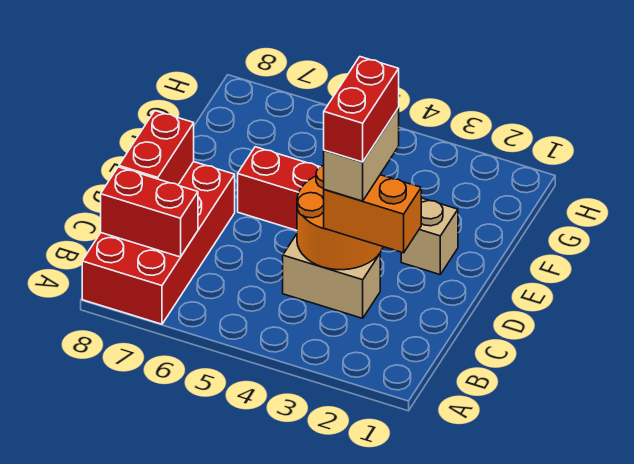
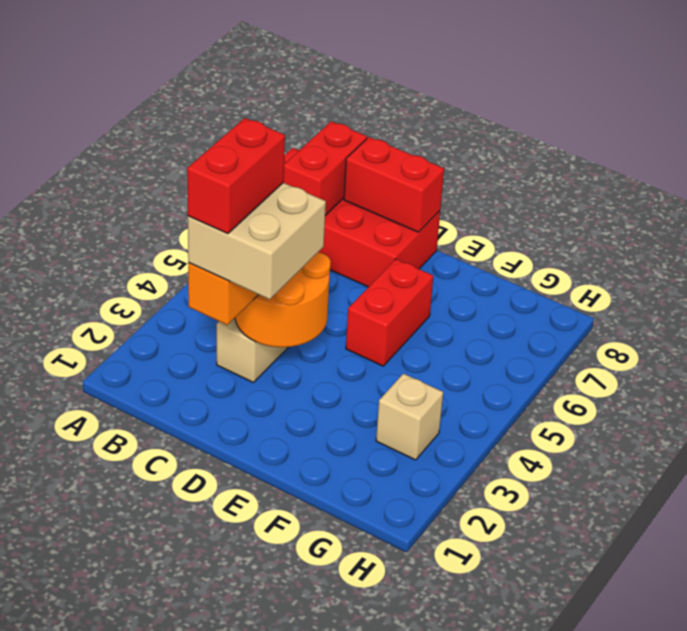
tan 1x2 brick [324,108,399,201] -> tan 2x2 brick [188,183,326,300]
red 1x2 brick [324,57,399,162] -> red 1x2 brick turned to [187,118,285,234]
tan 1x1 brick [401,198,458,274] -> tan 1x1 brick moved to [376,374,443,460]

